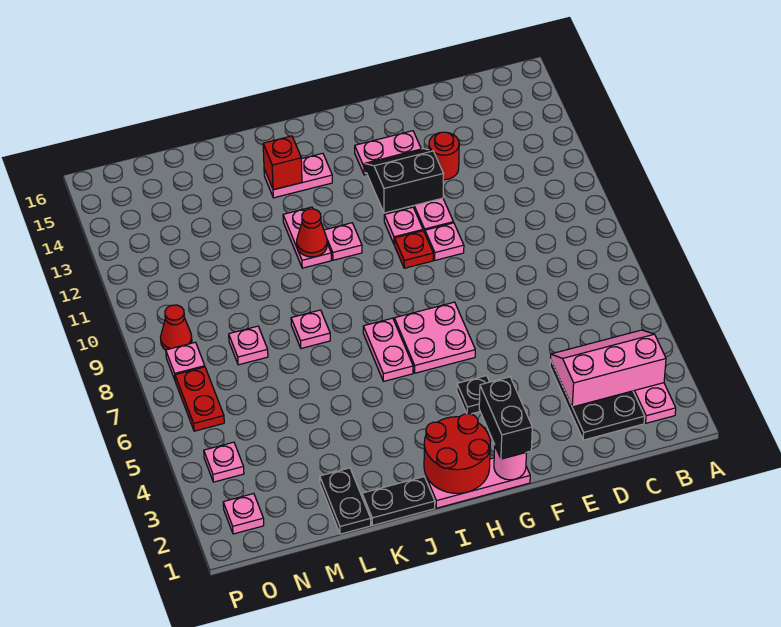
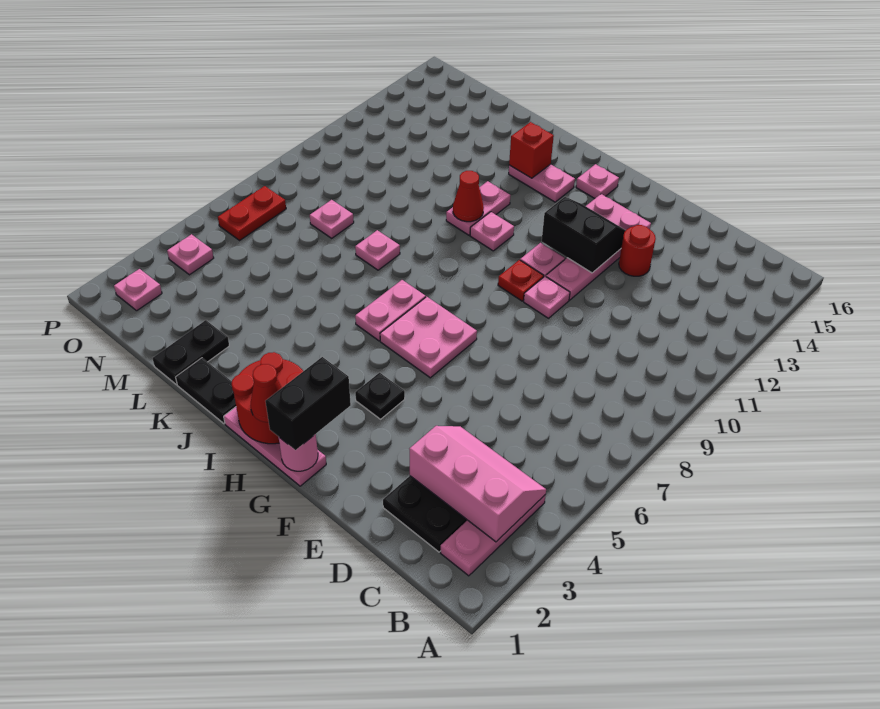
pink 1x1 plate [166,342,205,380] -> pink 1x1 plate moved to [576,164,619,198]
red 1x1 cone [161,305,192,350] -> red 1x1 cone moved to [250,364,282,422]

